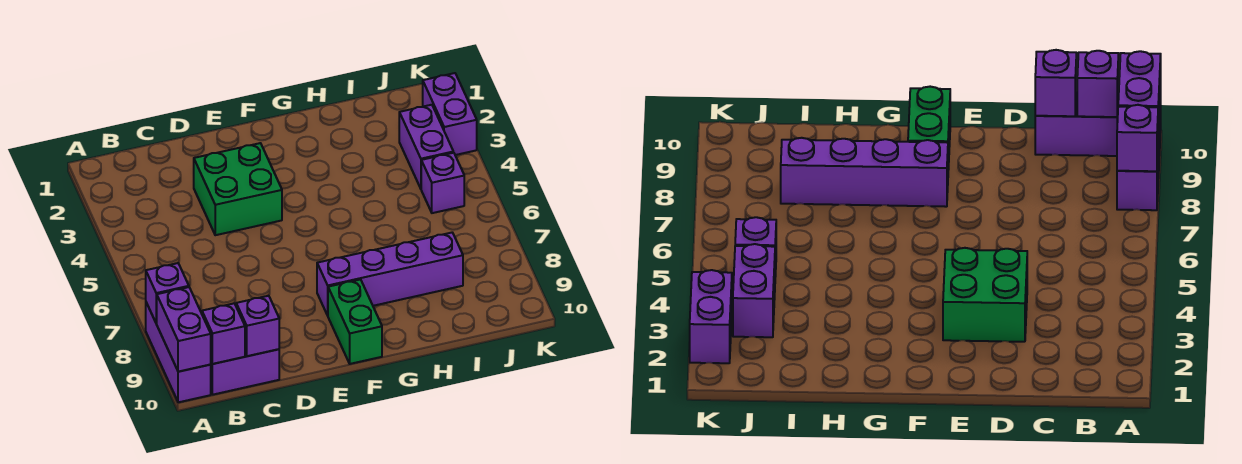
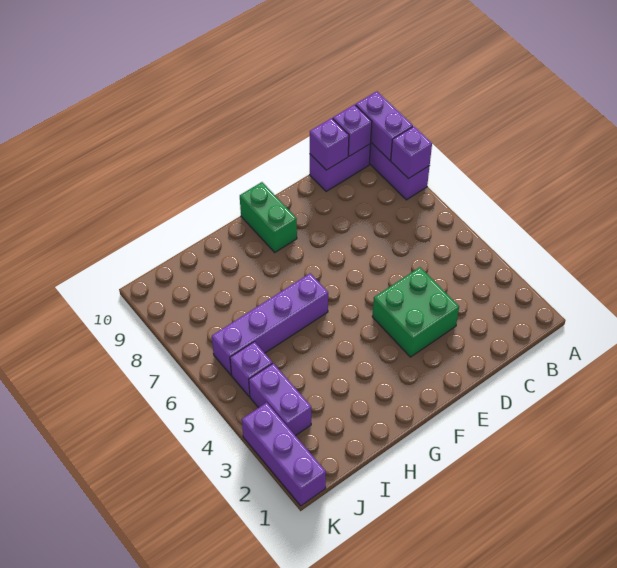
purple 1x4 brick [317,233,463,316] -> purple 1x4 brick moved to [212,273,328,375]
purple 1x2 brick [423,73,477,155] -> purple 1x3 brick [242,403,326,506]

